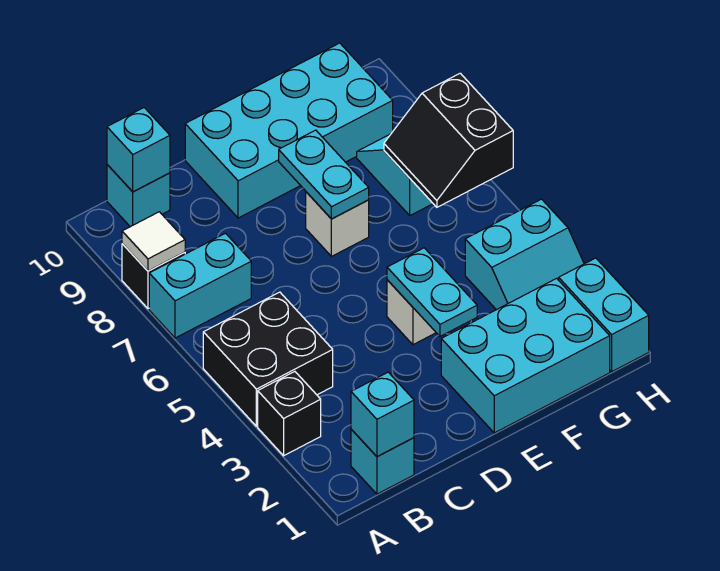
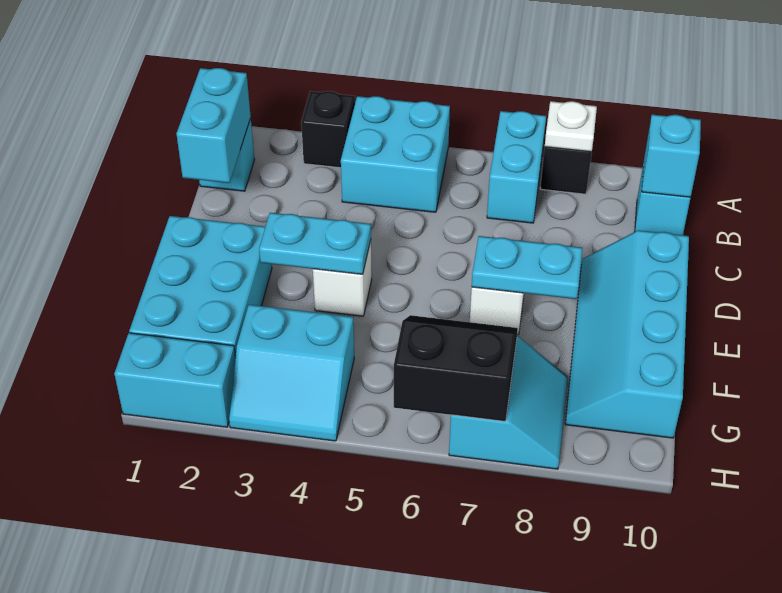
black 2x2 brick [203,292,333,426] -> cyan 2x2 brick [341,96,450,212]
white 1x1 tile [122,212,185,271] -> white 1x1 plate [545,101,597,152]
cyan 1x1 brick [351,372,414,457] -> cyan 1x2 brick [176,68,251,183]
cyan 2x4 brick [185,43,393,218] -> cyan 2x4 slope [565,230,689,438]
cyan 2x2 slope [465,199,584,310] -> cyan 2x2 slope turned to [229,305,354,441]

